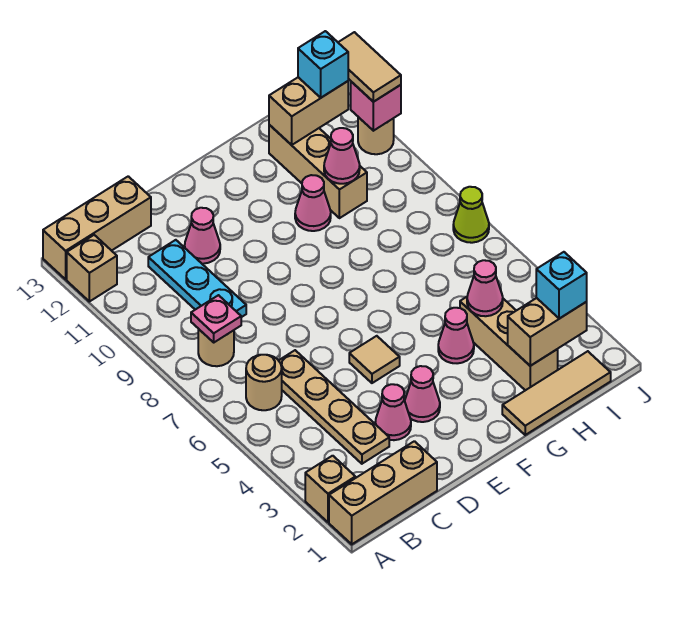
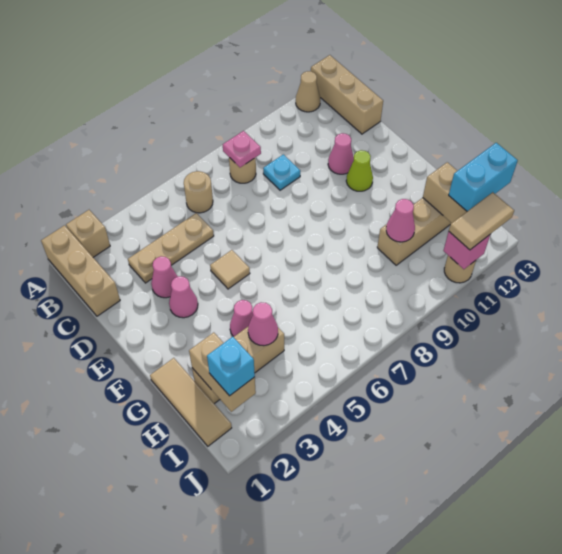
tan 1x1 brick [67,235,117,302] -> tan 1x1 cone [296,71,321,112]
tan 1x4 plate [279,350,389,464] -> tan 1x3 plate [128,213,214,283]
cyan 1x3 plate [148,240,246,317] -> cyan 1x1 plate [263,154,300,190]
pink 1x1 cone [295,175,331,231] -> none
cyan 1x1 brick [298,31,348,98] -> cyan 1x2 brick [449,143,518,211]
lime 1x1 cone [453,187,489,243] -> lime 1x1 cone moved to [346,150,373,191]

